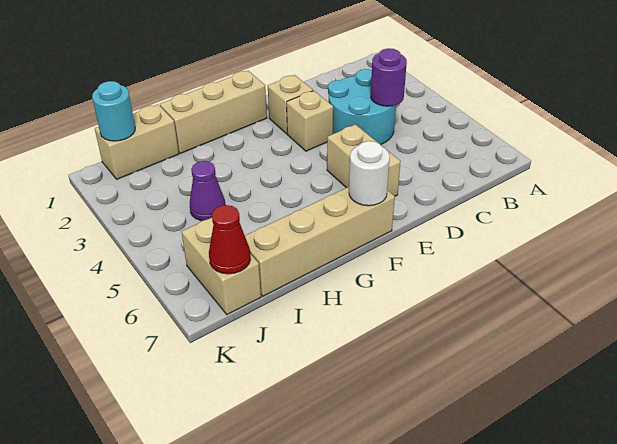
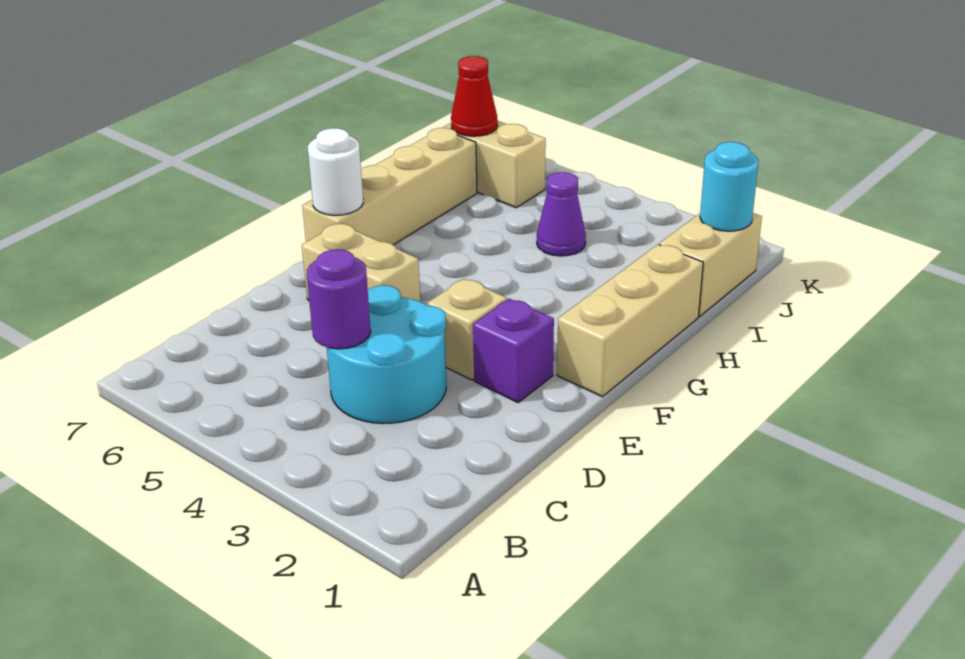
tan 1x1 brick [268,75,313,134] -> purple 1x1 brick [473,299,554,402]

